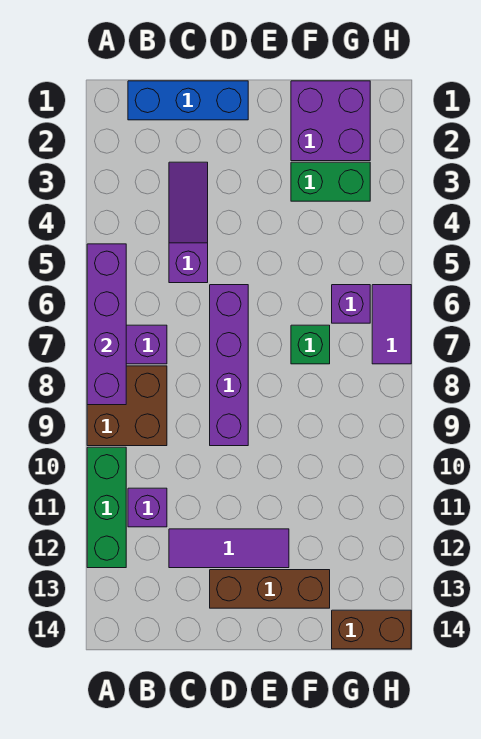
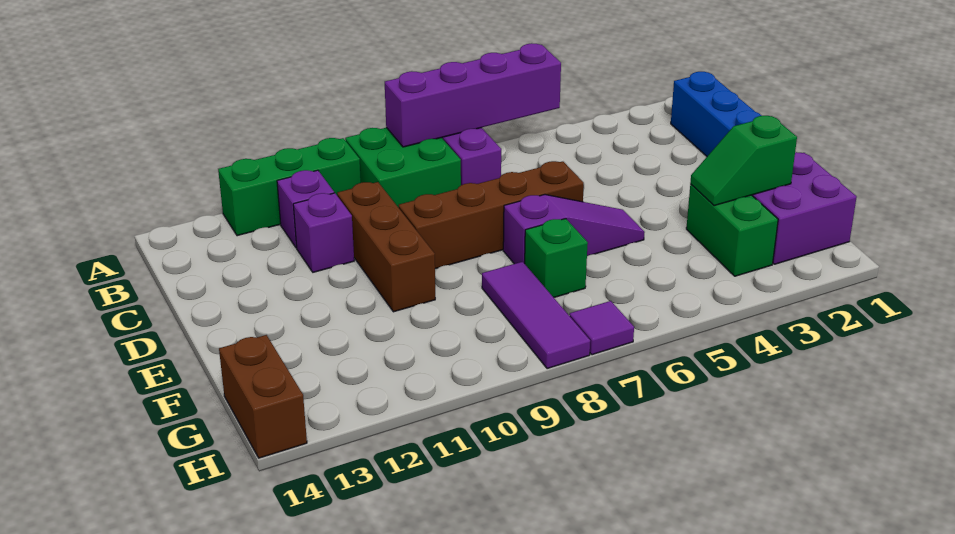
brown 2x2 brick [87,366,167,446] -> green 2x2 brick [345,128,461,208]
purple 1x3 slope [169,162,208,283] -> purple 1x3 slope moved to [503,195,645,264]
purple 1x3 tile [169,529,289,568] -> purple 1x3 tile moved to [482,262,590,369]
purple 1x4 brick [210,285,248,446] -> brown 1x4 brick [399,161,584,269]
brown 1x3 brick [210,570,330,608] -> brown 1x3 brick moved to [337,182,435,312]
none -> green 1x2 slope [690,116,797,206]
purple 1x1 brick [332,285,370,323] -> purple 1x1 brick moved to [293,193,354,272]
purple 1x2 tile [372,285,411,364] -> purple 1x1 tile [570,301,634,355]

